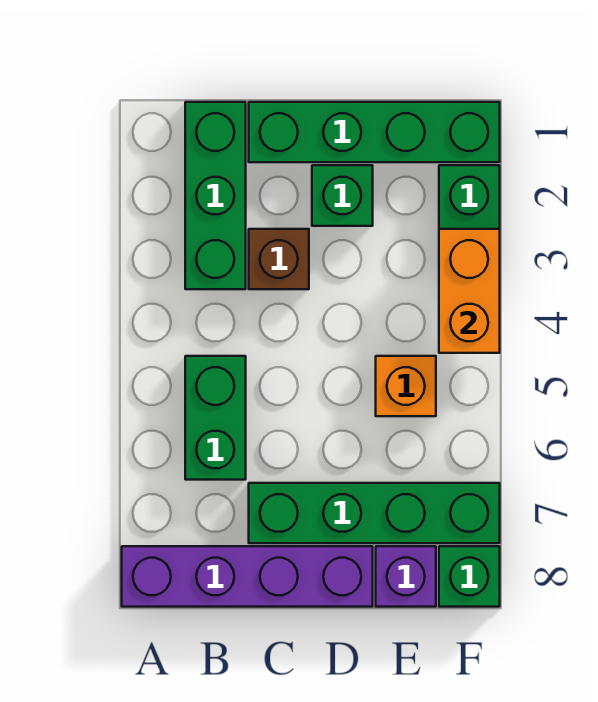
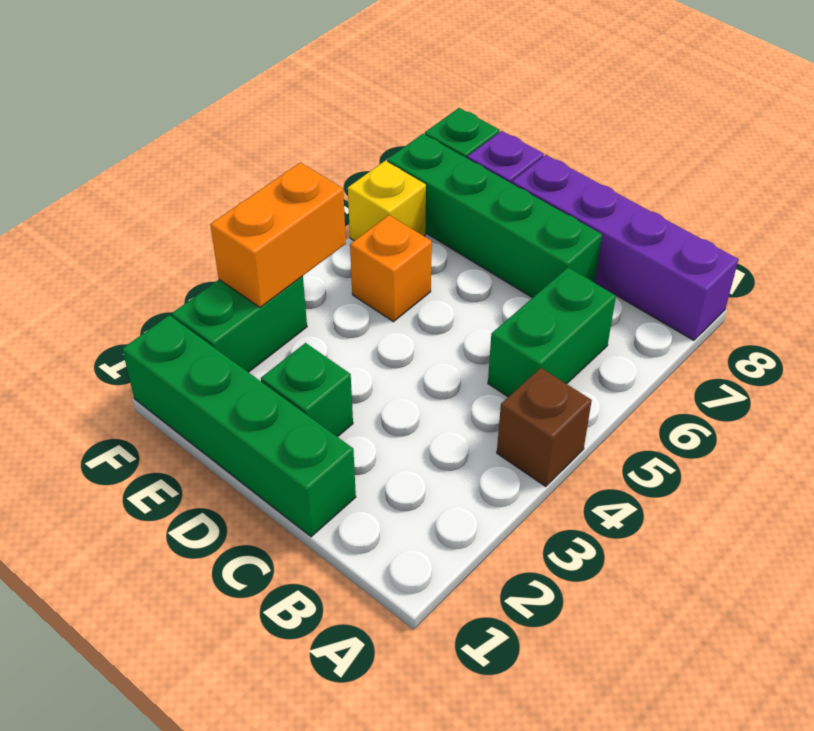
green 1x3 brick [185,102,246,289] -> none
brown 1x1 brick [249,229,309,289] -> brown 1x1 brick moved to [497,368,592,486]
none -> yellow 1x1 brick [348,161,426,241]

